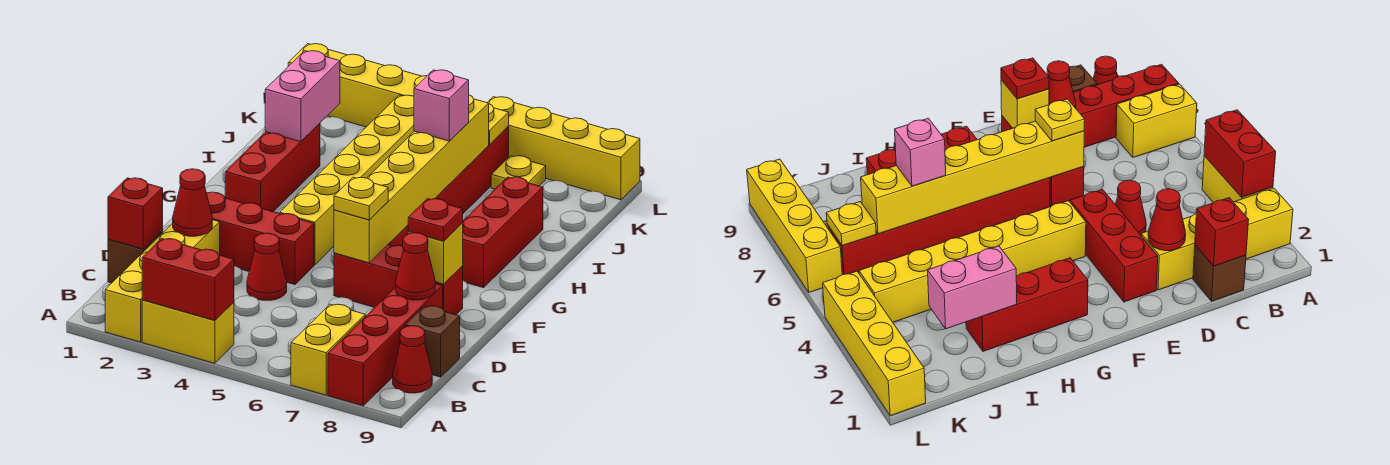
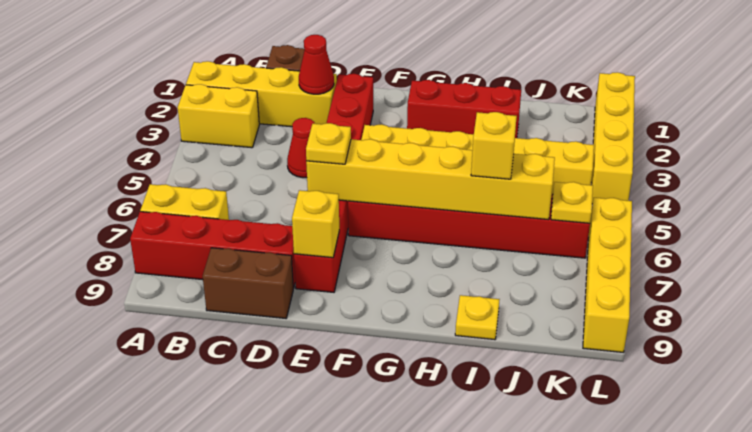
yellow 1x2 brick [142,300,234,363] -> yellow 1x2 brick turned to [178,84,259,148]
red 1x2 brick [142,239,234,320] -> none
red 1x1 cone [393,326,432,393] -> none
red 1x1 brick [108,178,163,249] -> none
brown 1x1 brick [405,306,460,377] -> brown 1x2 brick [203,248,293,318]
red 1x1 cone [396,233,435,300] -> none
red 1x1 plate [408,199,463,241] -> none
red 1x3 brick [463,177,543,288] -> none
pink 1x2 brick [265,51,340,142] -> none
pink 1x1 brick [414,70,469,141] -> yellow 1x1 brick [471,112,517,179]
yellow 1x1 plate [491,156,546,189] -> yellow 1x1 plate moved to [455,295,500,340]

